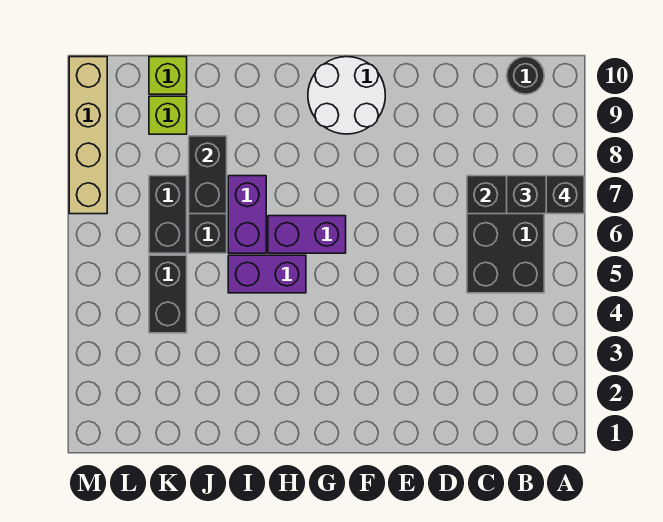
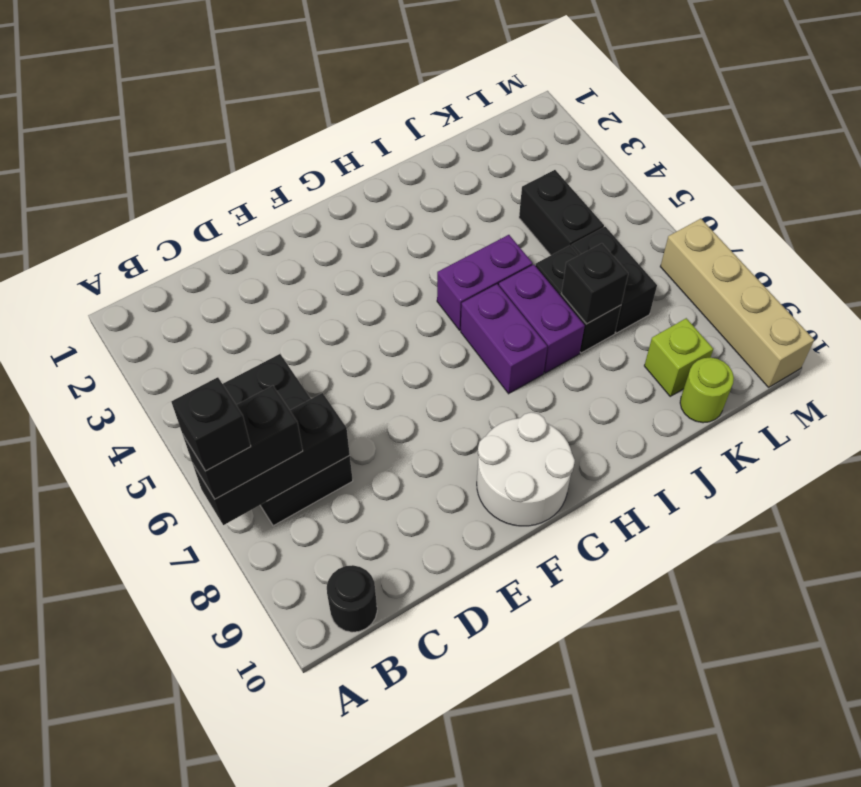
purple 1x2 brick [268,216,346,253] -> purple 1x2 brick turned to [461,284,547,394]
black 1x2 brick [189,136,227,214] -> black 1x1 brick [561,243,628,324]
lime 1x1 brick [149,57,187,94] -> lime 1x1 round brick [680,358,734,423]

